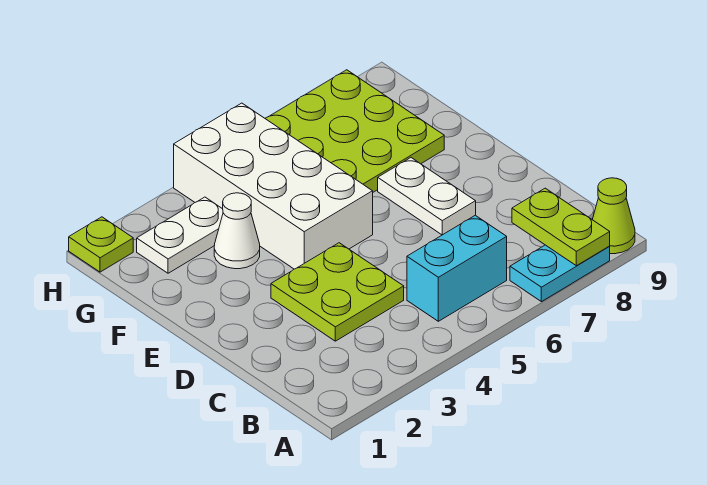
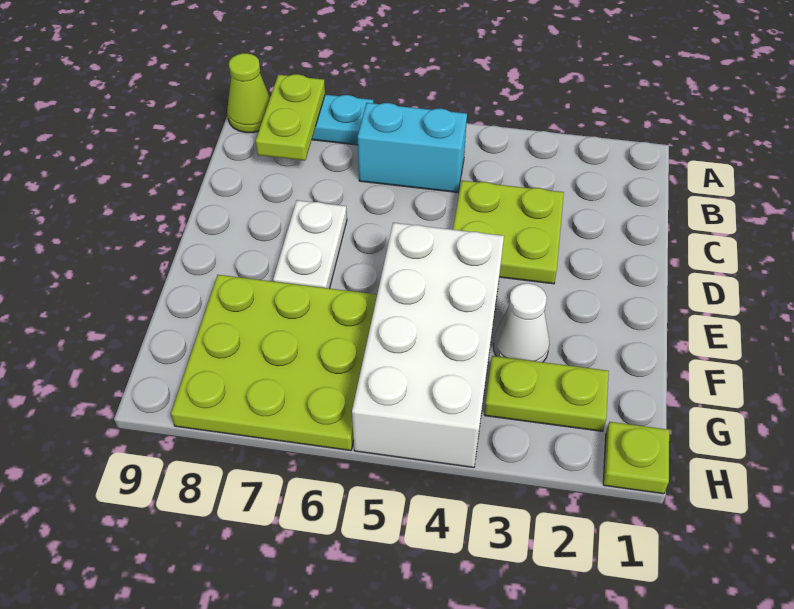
white 1x2 plate [137,197,223,273] -> lime 1x2 plate [484,356,609,431]

